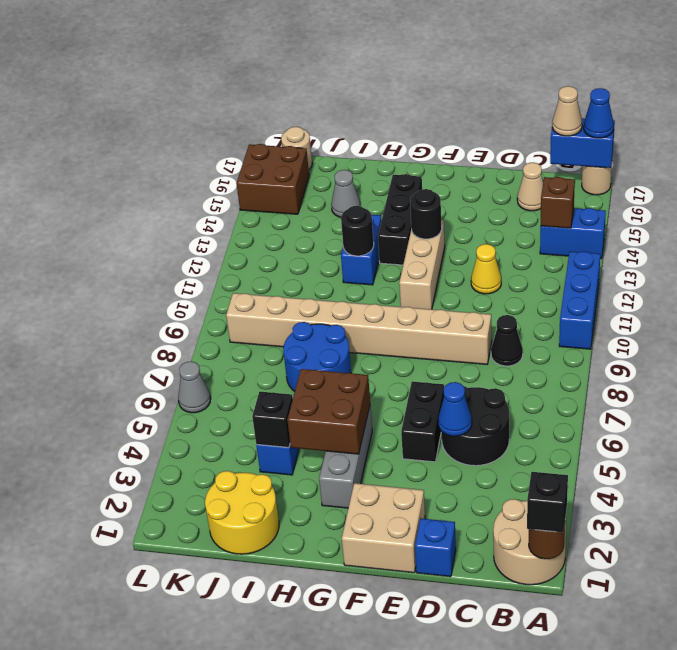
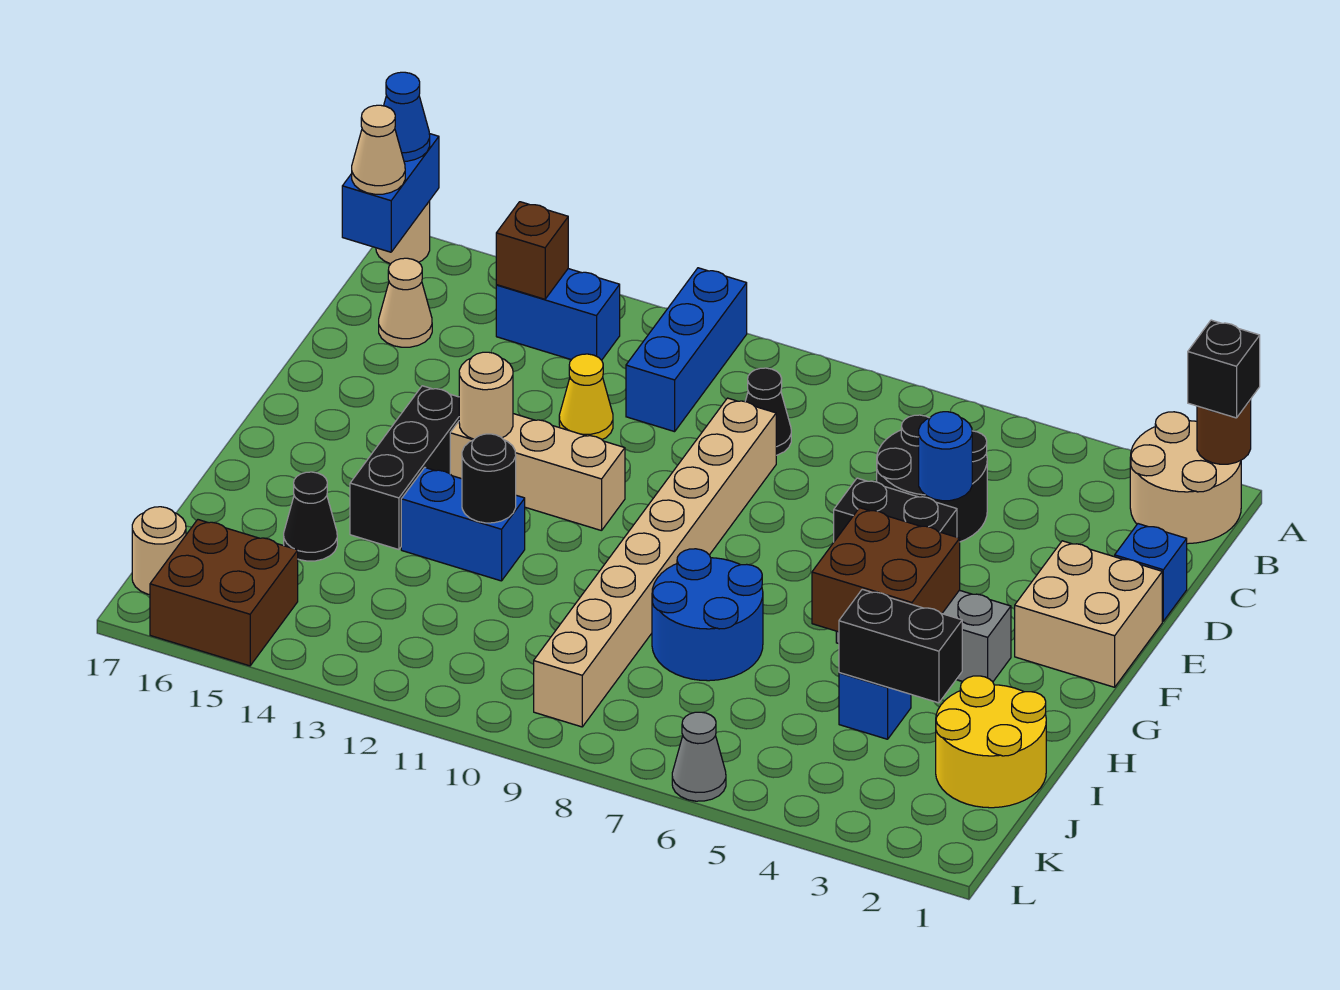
blue 1x3 brick [559,251,600,349] -> blue 1x3 brick turned to [626,268,747,432]
blue 1x2 brick [540,208,606,259] -> blue 1x2 brick turned to [496,269,620,360]
blue 1x1 cone [438,382,472,436] -> blue 1x1 round brick [919,412,972,501]
black 1x1 round brick [410,189,442,239] -> tan 1x1 round brick [459,352,513,439]
black 1x3 brick [378,174,422,265] -> black 1x3 brick turned to [350,386,459,550]
black 1x1 brick [252,392,293,448] -> black 1x2 brick [839,589,962,703]
grey 1x1 cone [331,170,360,217] -> black 1x1 cone [284,472,337,561]

